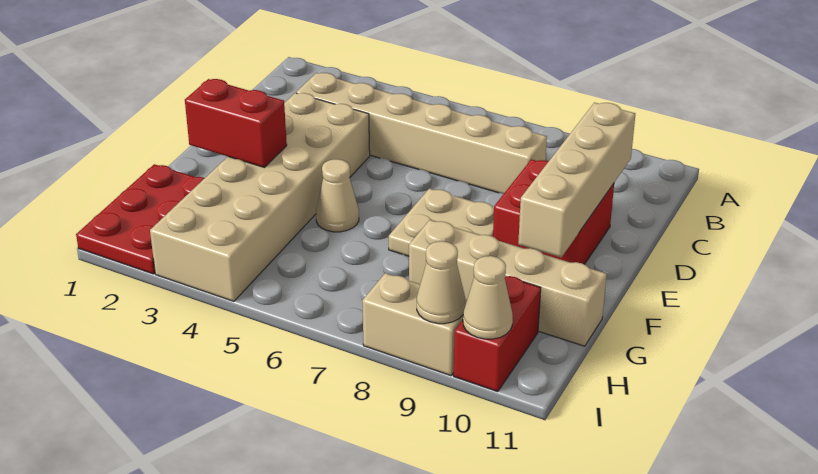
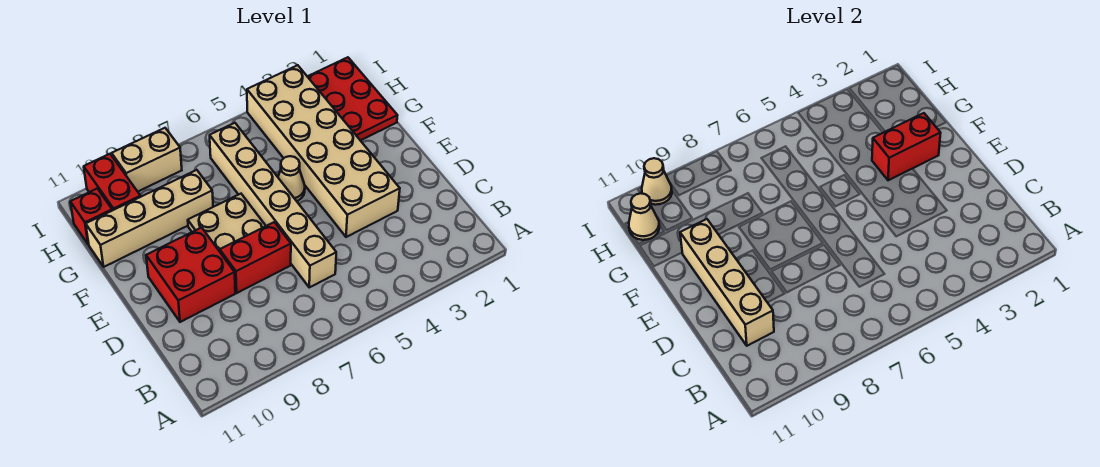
tan 1x6 brick [296,73,547,193] -> tan 1x6 brick turned to [210,123,336,287]
none -> red 1x2 brick [220,222,291,293]
none -> red 1x1 brick [70,189,112,245]
tan 1x1 cone [417,241,465,324] -> tan 1x1 cone moved to [629,193,659,240]

